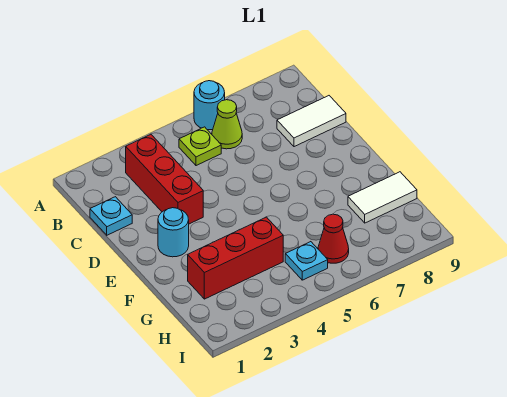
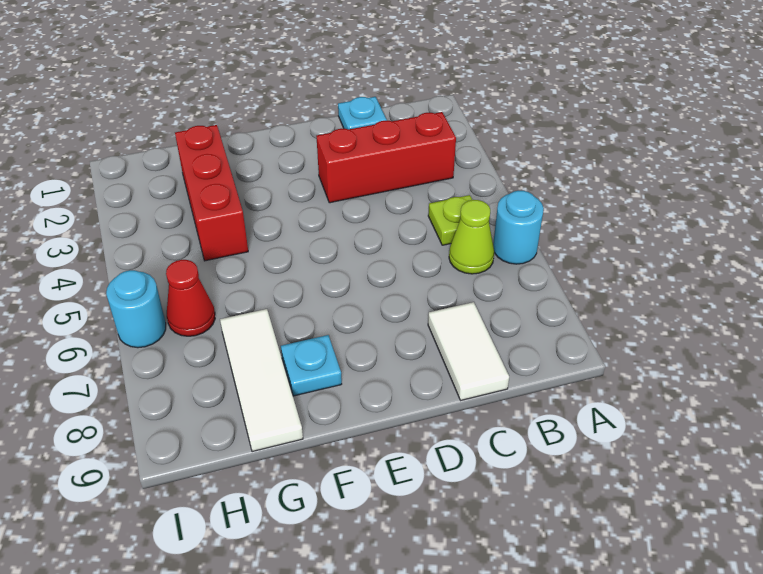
cyan 1x1 round brick [158,208,189,257] -> cyan 1x1 round brick moved to [106,270,166,348]
white 1x2 tile [348,172,417,223] -> white 1x3 tile [220,309,303,452]
cyan 1x1 plate [285,242,328,280] -> cyan 1x1 plate moved to [281,335,342,396]

